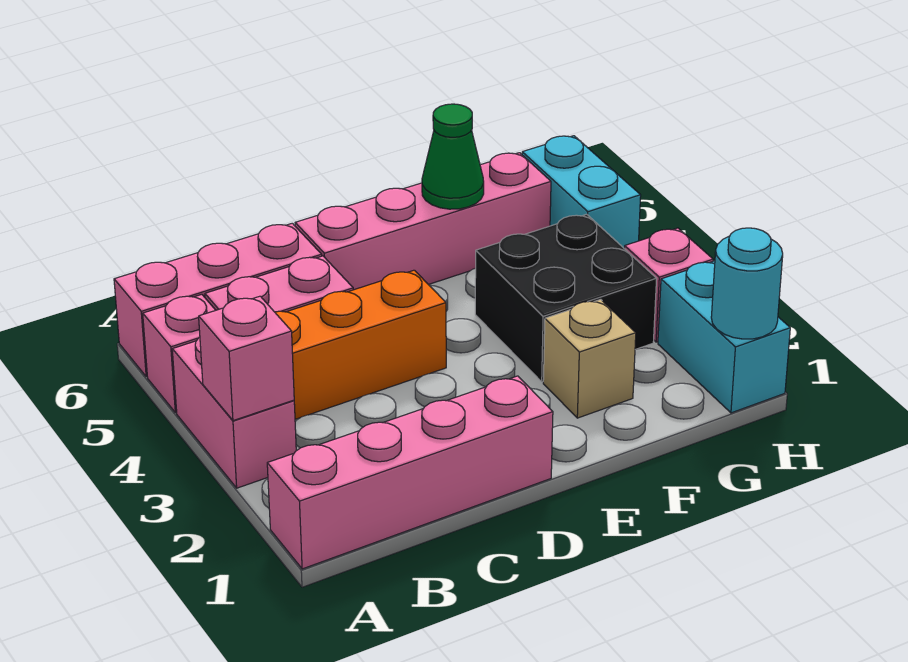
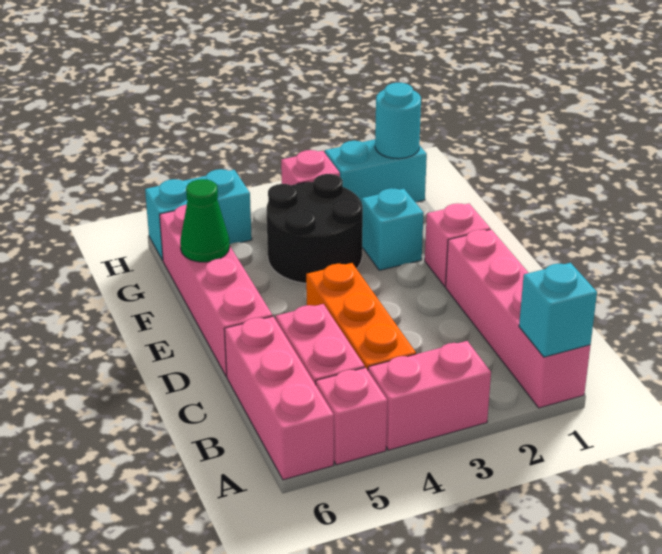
none -> cyan 1x1 brick [519,263,597,357]
pink 1x1 brick [199,296,294,421] -> pink 1x1 brick moved to [425,203,490,286]
tan 1x1 brick [543,299,636,418] -> cyan 1x1 brick [362,188,424,270]
black 2x2 brick [475,214,657,382] -> black 2x2 round brick [267,174,363,283]

